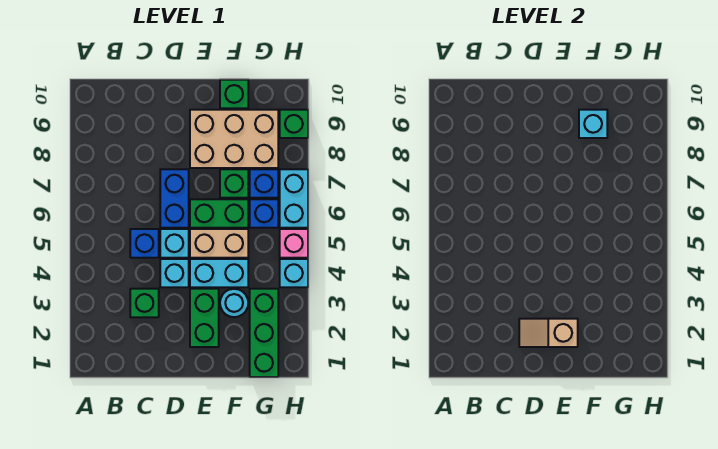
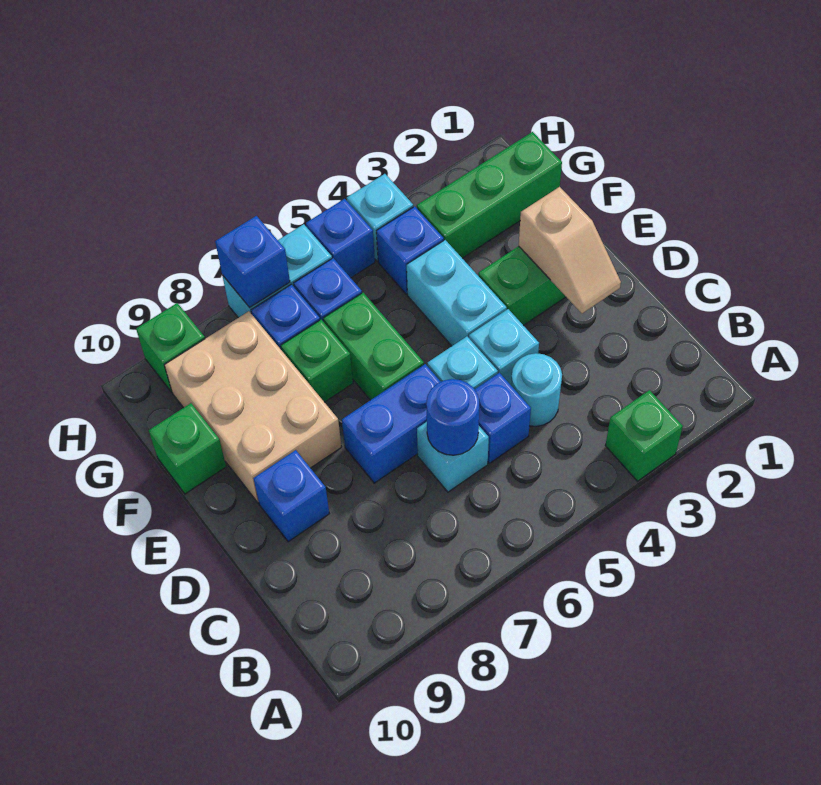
green 1x1 brick [130,289,159,317] -> green 1x1 brick moved to [605,390,683,481]
none -> blue 1x1 round brick [426,379,479,455]
none -> blue 1x1 brick [254,450,329,542]
tan 1x2 brick [190,229,248,258] -> none
cyan 1x1 round brick [220,289,248,317] -> cyan 1x1 round brick moved to [511,353,562,426]
cyan 1x1 brick [579,110,607,138] -> cyan 1x1 brick moved to [417,422,489,492]
none -> blue 1x1 brick [376,206,444,294]
pink 1x1 brick [280,229,308,258] -> blue 1x1 brick [306,199,375,278]
none -> blue 1x1 brick [215,216,290,307]

